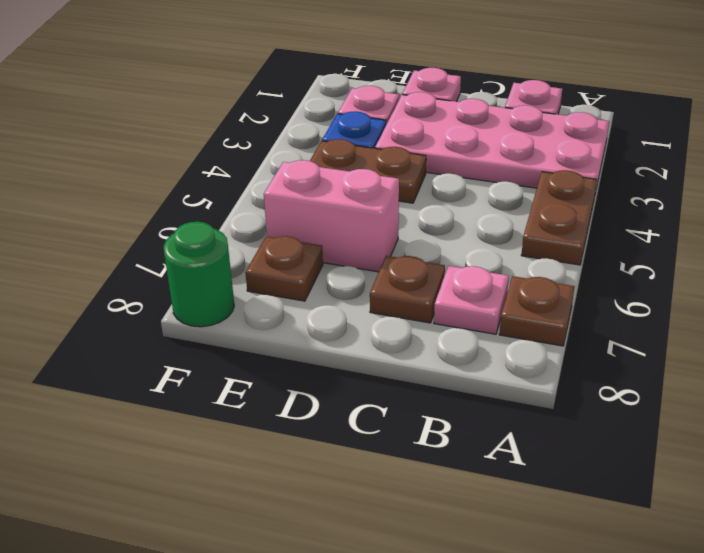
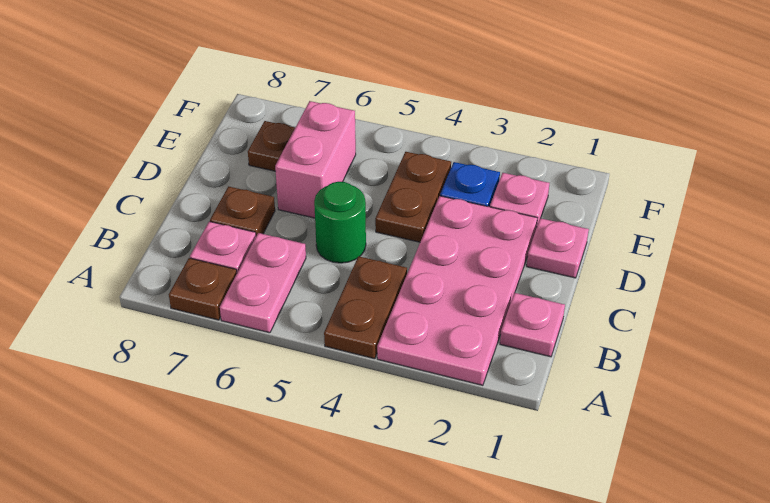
brown 1x2 plate [521,170,597,265] -> brown 1x2 plate turned to [324,256,407,359]
none -> pink 1x2 plate [220,233,306,333]
green 1x1 round brick [163,222,234,327] -> green 1x1 round brick moved to [314,182,366,263]

